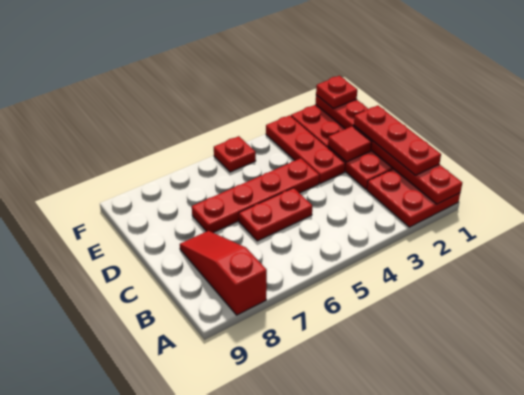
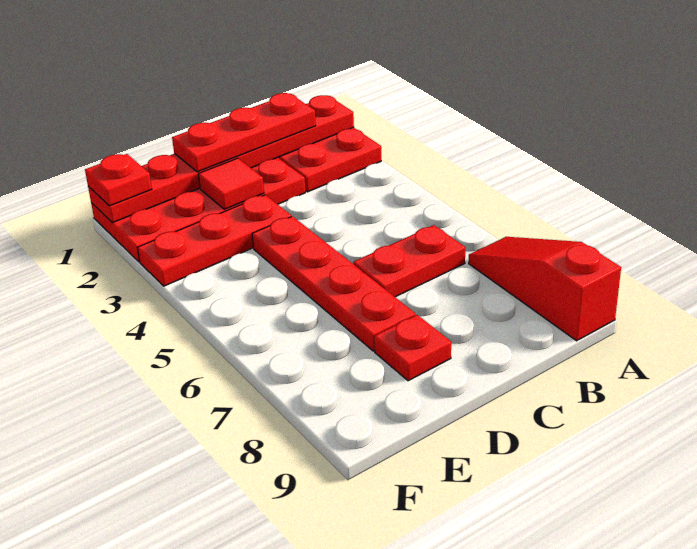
red 1x3 slope [180,231,267,315] -> red 1x3 slope turned to [469,237,621,341]
red 1x2 plate [239,188,312,241] -> red 1x2 plate turned to [353,225,465,297]
red 1x1 plate [214,136,256,172] -> red 1x1 plate moved to [374,315,451,381]

